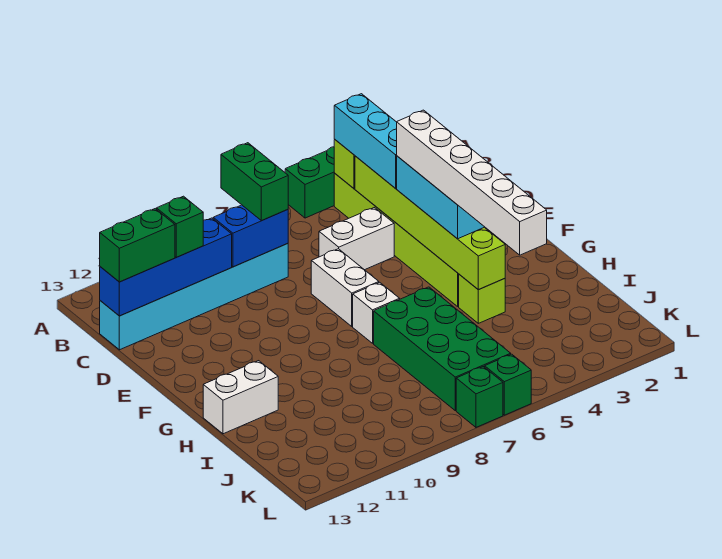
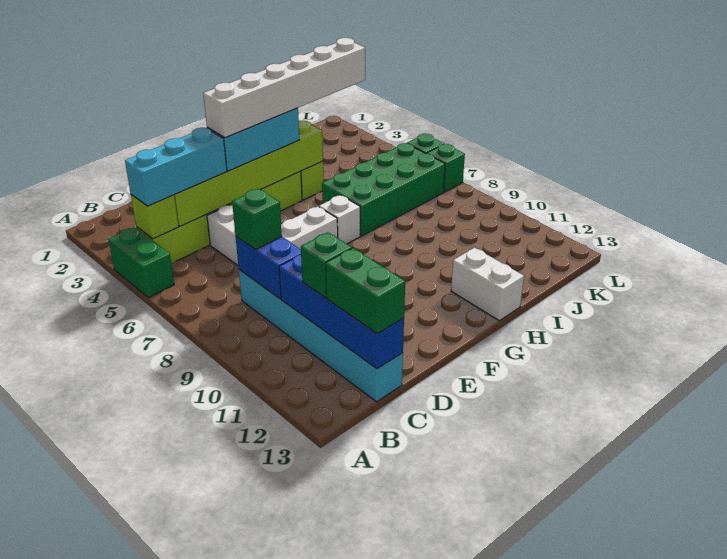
green 1x2 brick [221,143,288,221] -> green 1x1 brick [232,189,282,250]

